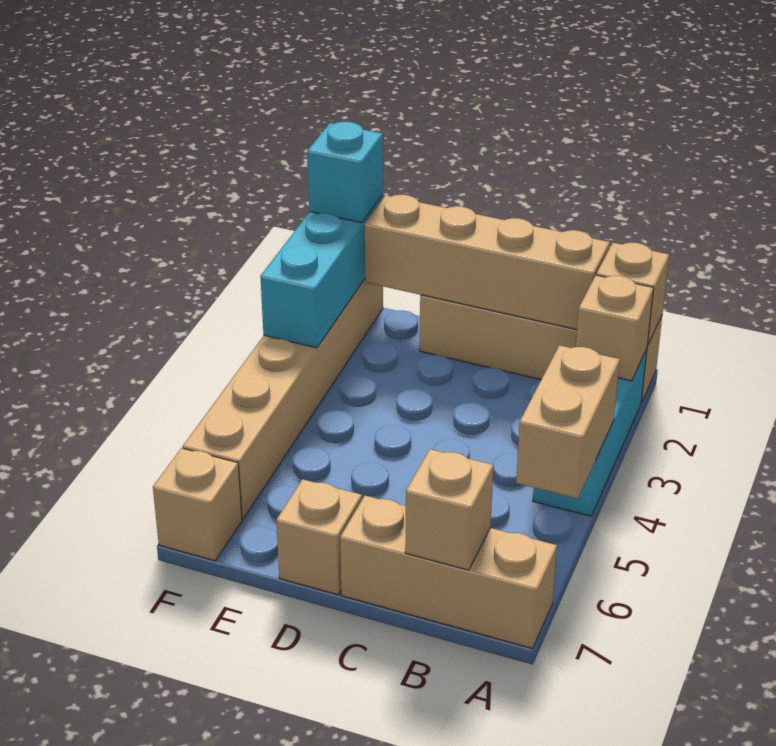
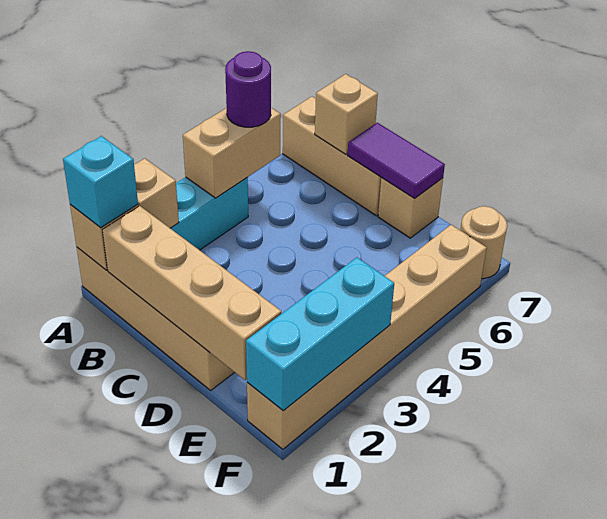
none -> purple 1x1 round brick [225,51,271,127]
none -> purple 1x2 tile [348,123,445,198]
cyan 1x1 brick [307,122,383,223] -> cyan 1x1 brick moved to [63,136,138,228]
tan 1x1 brick [153,448,242,561] -> tan 1x1 round brick [460,206,507,279]

